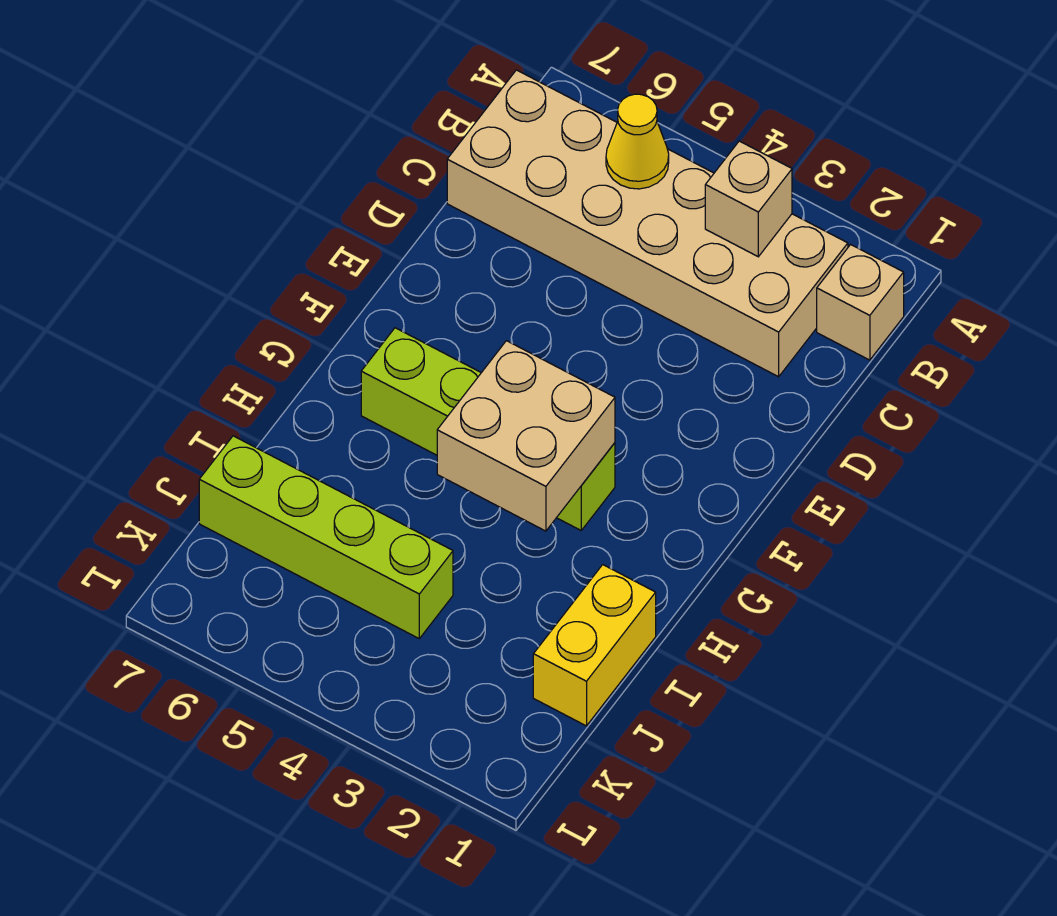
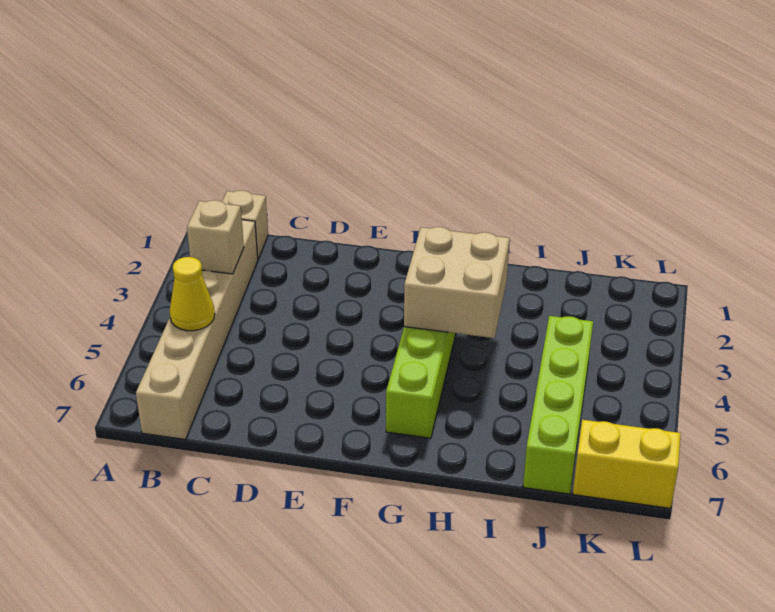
tan 2x6 brick [447,70,848,377] -> tan 1x6 brick [136,220,258,440]
yellow 1x2 brick [533,565,656,726] -> yellow 1x2 brick moved to [573,420,681,509]

